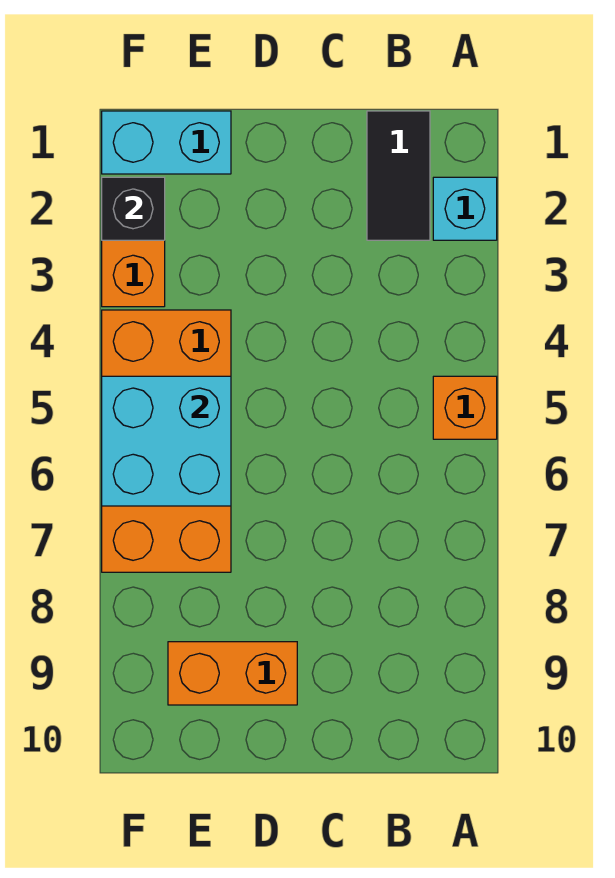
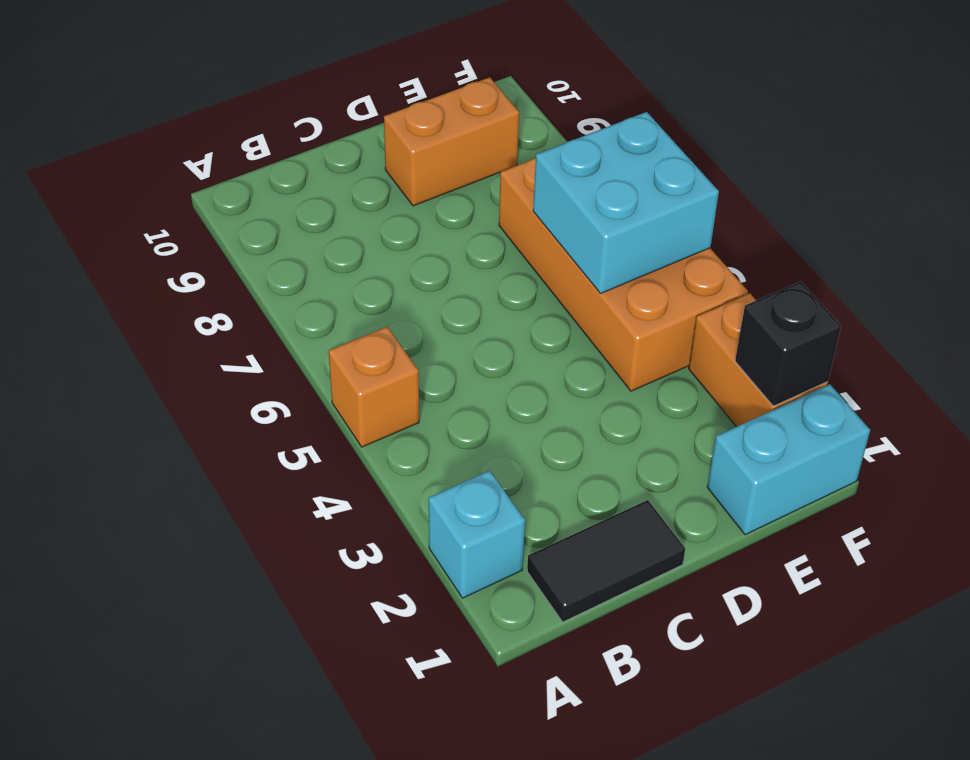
black 1x2 tile [367,111,430,240] -> black 1x2 tile turned to [527,500,685,622]

